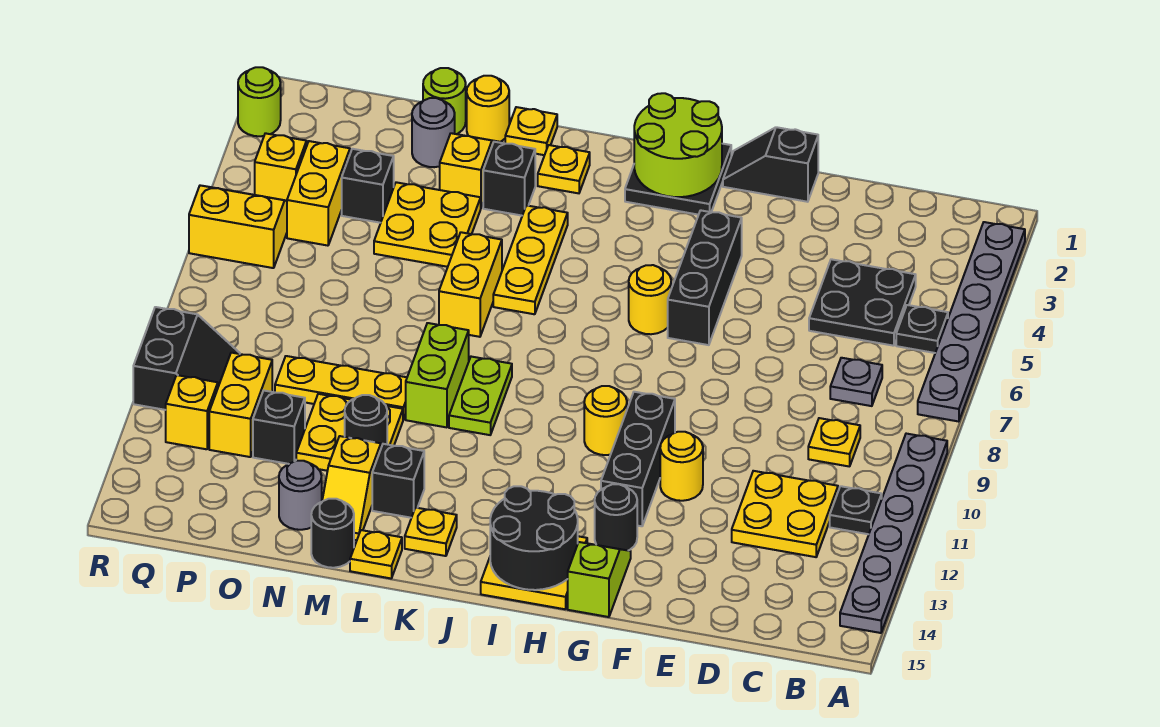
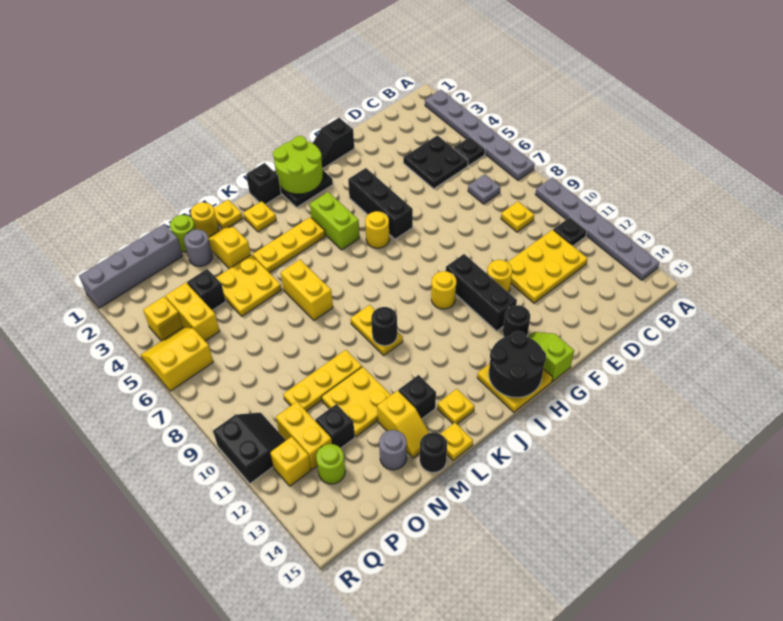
yellow 2x2 plate [732,471,838,557] -> yellow 2x3 plate [508,230,588,303]
yellow 1x3 plate [493,205,568,314] -> yellow 1x3 plate turned to [252,217,325,273]
lime 1x2 plate [449,357,512,435] -> yellow 1x2 plate [351,305,403,355]
black 1x1 brick [483,142,535,216] -> black 1x1 brick moved to [246,163,281,204]
lime 1x2 brick [406,323,469,427] -> lime 1x2 brick moved to [310,192,360,250]
black 1x1 round brick [345,395,387,447] -> black 1x1 round brick moved to [371,307,397,346]
none -> grey 1x4 brick [79,224,183,308]
lime 1x1 round brick [238,67,281,136] -> lime 1x1 round brick moved to [316,444,345,484]

